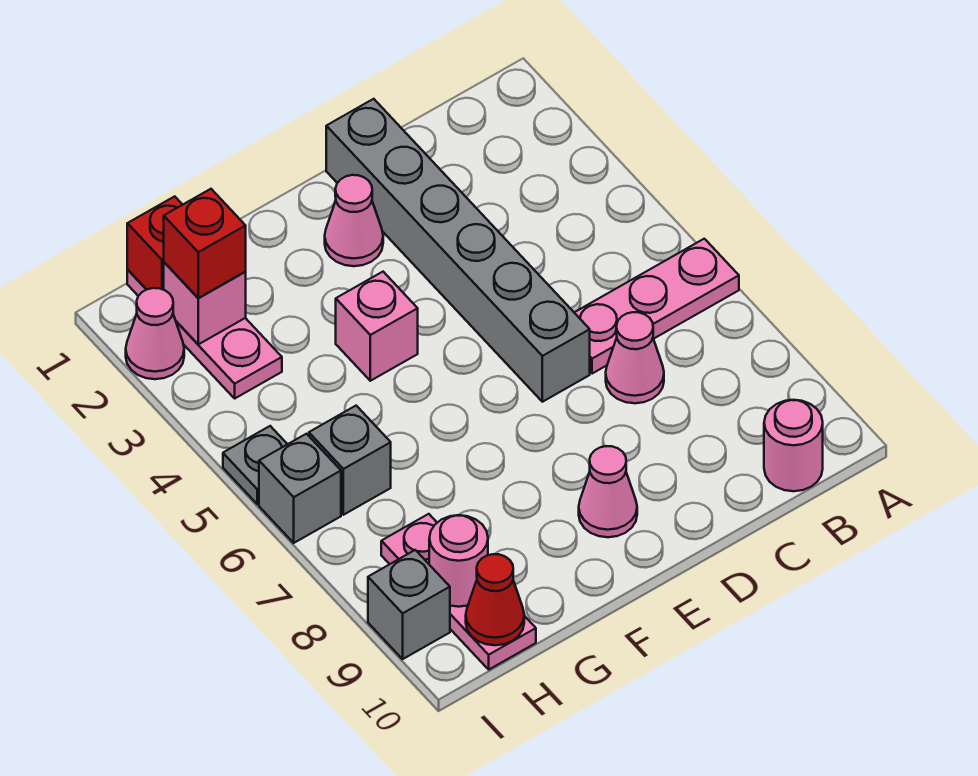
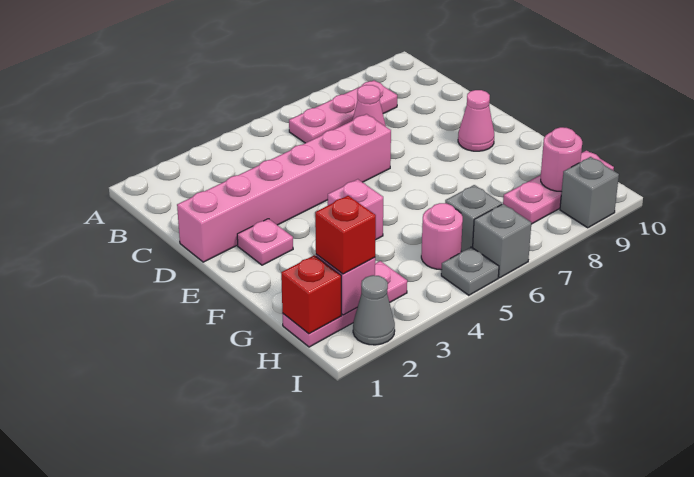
pink 1x3 plate [574,239,739,374] -> pink 1x3 plate turned to [289,80,397,143]
pink 1x1 round brick [764,400,823,491] -> pink 1x1 round brick moved to [421,203,463,270]
grey 1x6 brick [326,99,590,402] -> pink 1x6 brick [177,114,391,262]
pink 1x1 cone [325,175,383,266] -> pink 1x1 plate [237,219,293,265]
red 1x1 cone [466,554,524,645] -> none
pink 1x1 cone [126,288,184,379] -> grey 1x1 cone [353,275,395,345]

